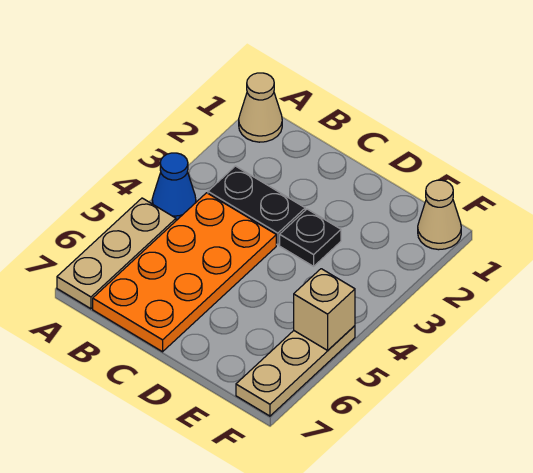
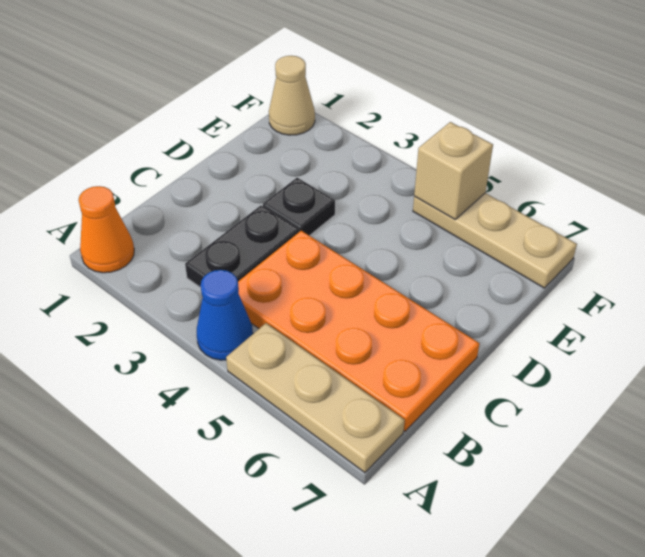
tan 1x1 cone [239,73,282,142] -> orange 1x1 cone [79,186,134,273]

